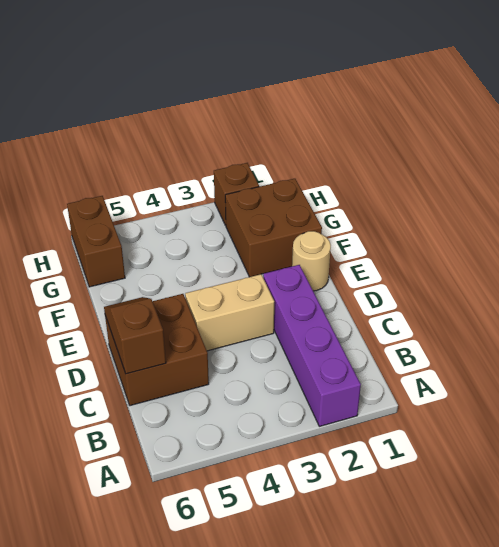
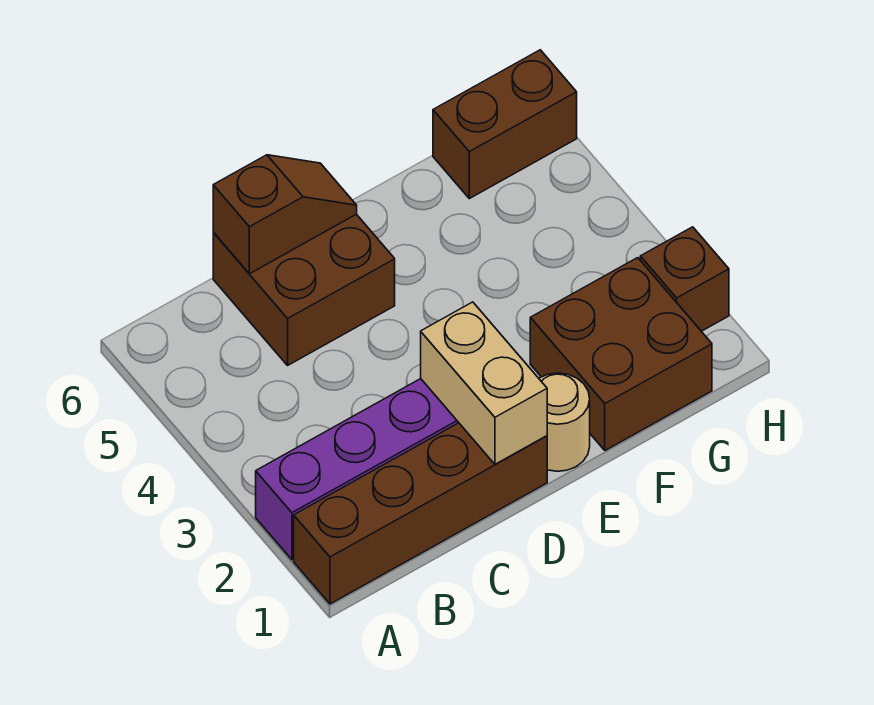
none -> brown 1x4 brick [294,423,547,604]
tan 1x2 brick [185,274,274,351] -> tan 1x2 brick moved to [421,302,547,464]

